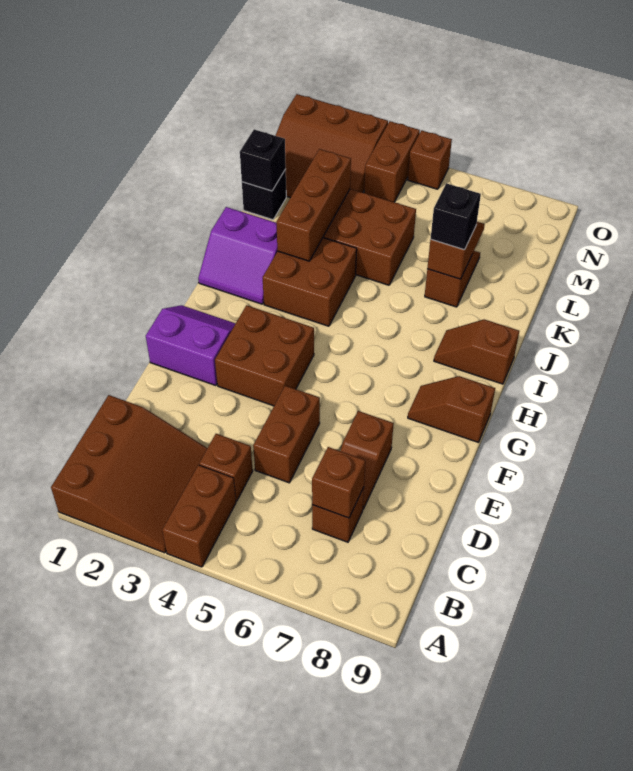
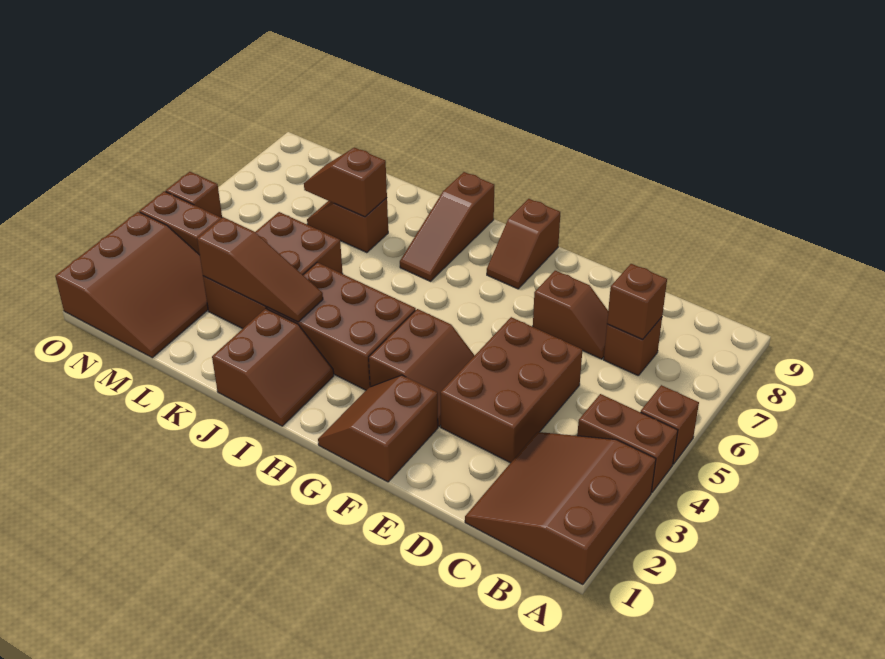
brown 3x3 slope [51,395,207,553] -> brown 3x3 slope turned to [465,432,656,585]
brown 1x1 brick [199,434,253,501] -> brown 1x1 brick moved to [641,385,699,464]
brown 1x2 brick [253,386,320,483] -> brown 2x3 brick [440,317,582,463]
purple 2x2 slope [146,305,236,386] -> brown 2x2 slope [318,375,438,482]
brown 2x2 brick [215,305,314,406] -> brown 2x2 slope [369,309,475,427]
purple 2x2 slope [198,207,277,304] -> brown 2x2 slope [212,308,334,426]
brown 2x2 brick [263,238,357,326] -> brown 2x3 brick [267,262,416,390]
brown 1x2 slope [434,319,519,384] -> brown 1x3 slope [400,172,494,281]
brown 1x3 brick [276,149,351,261] -> brown 1x3 slope [197,217,323,322]
black 1x1 brick [431,183,481,250] -> none
black 1x1 brick [242,169,286,220] -> none
black 1x1 brick [240,129,286,191] -> none

